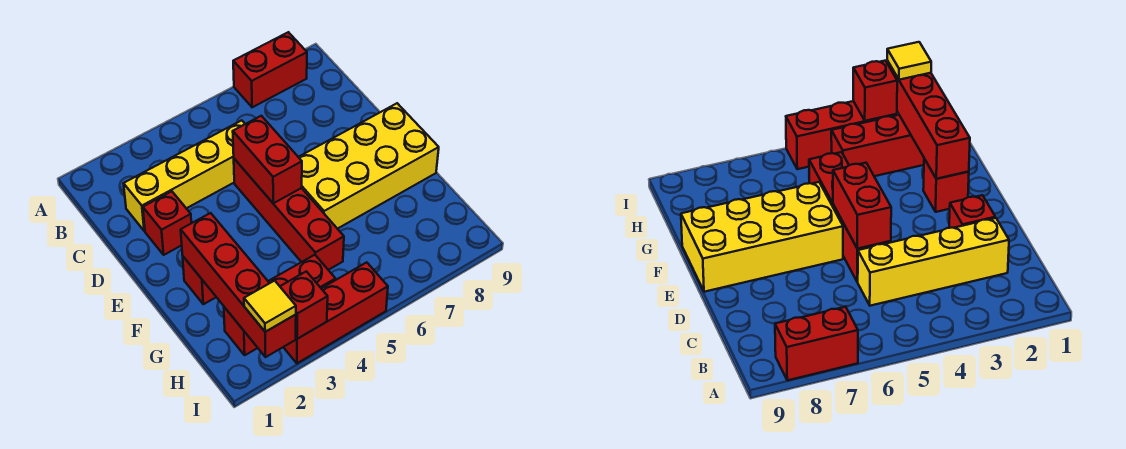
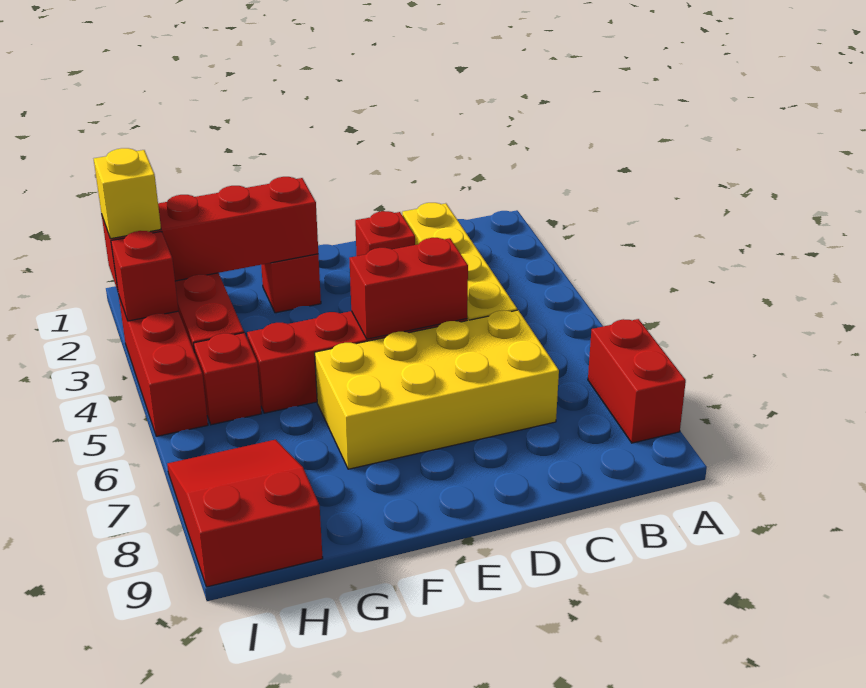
yellow 2x4 brick [299,103,439,229] -> yellow 2x4 brick turned to [315,310,559,469]
none -> red 1x1 brick [194,333,262,425]
none -> red 2x3 slope [167,440,323,587]
yellow 1x1 tile [244,281,296,332] -> yellow 1x1 brick [94,148,161,239]

